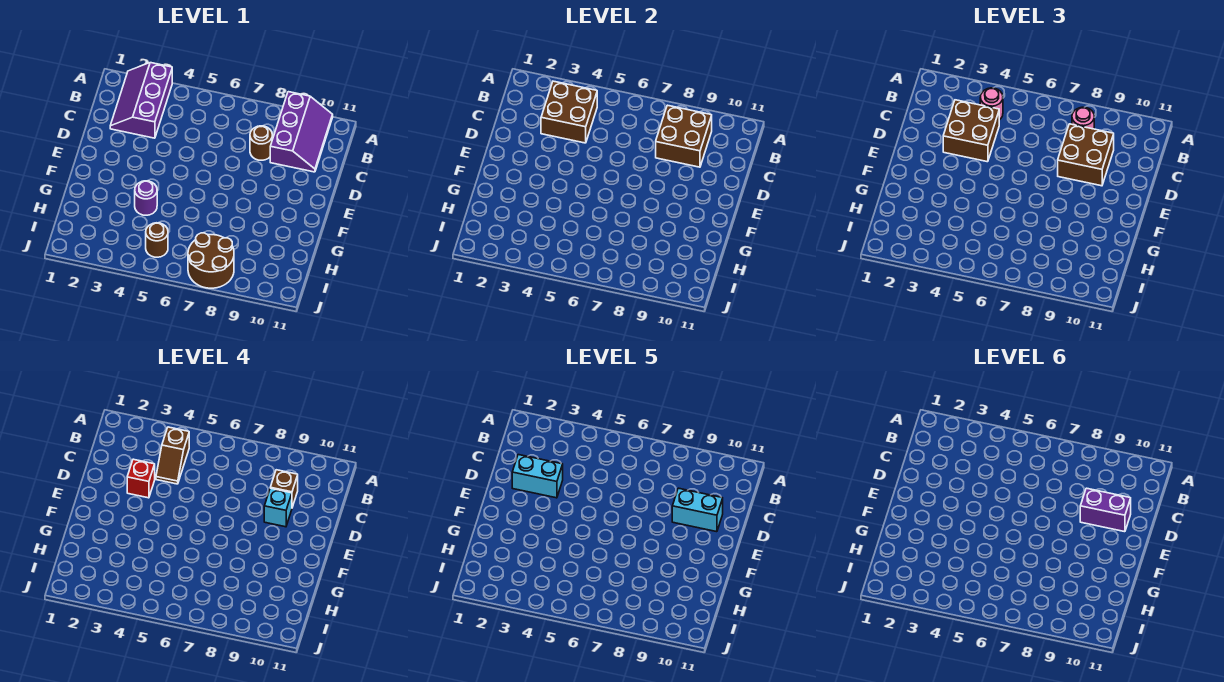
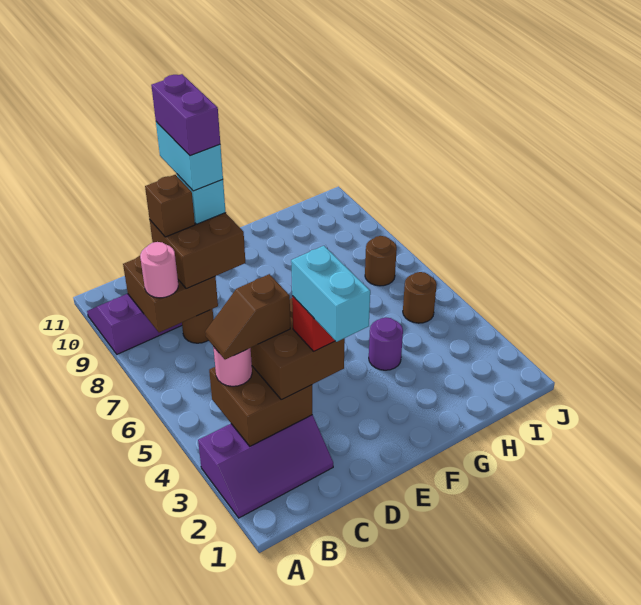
brown 1x2 slope [156,427,189,484] -> brown 1x2 slope turned to [205,274,290,359]
brown 2x2 round brick [188,233,234,288] -> brown 1x1 round brick [365,236,397,286]

